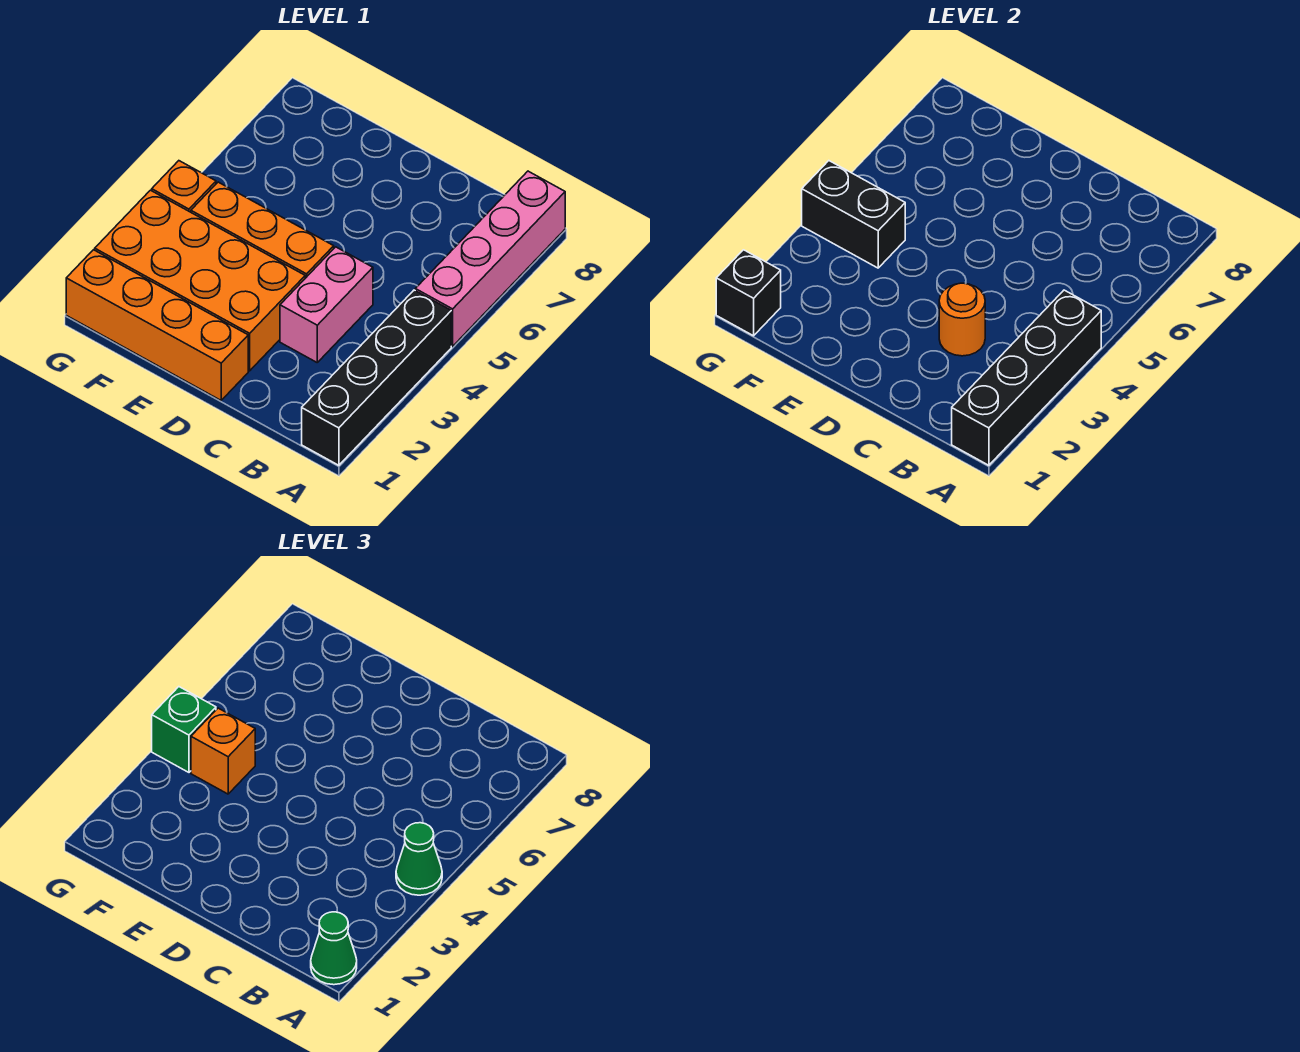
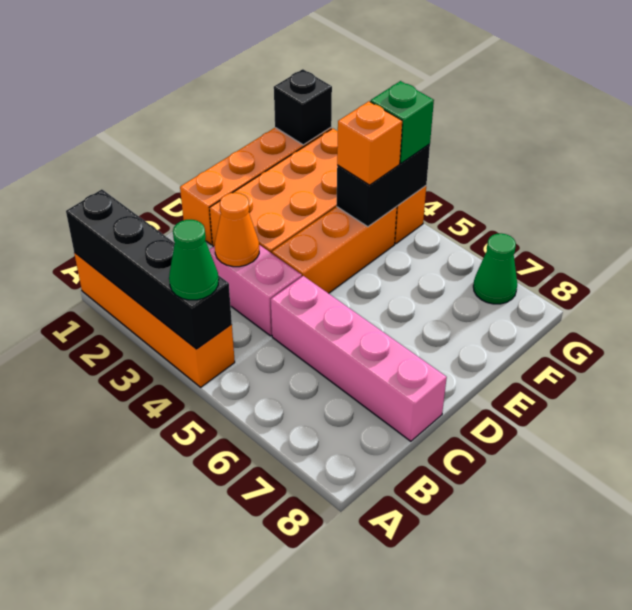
black 1x4 brick [302,290,451,465] -> orange 1x4 brick [74,253,235,387]
green 1x1 cone [311,912,357,985] -> green 1x1 cone moved to [473,233,517,304]
pink 1x4 brick [415,171,565,346] -> pink 1x4 brick moved to [271,276,447,441]
orange 1x1 round brick [939,283,985,356] -> orange 1x1 cone [215,193,259,267]

